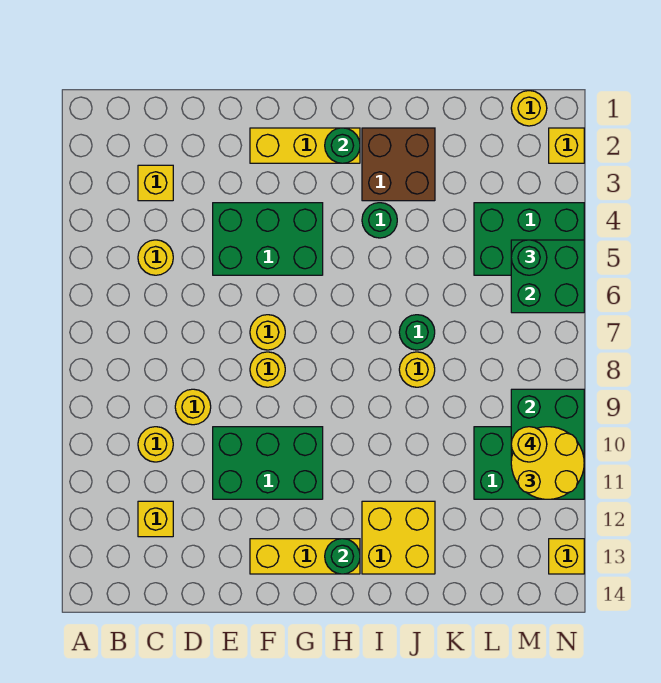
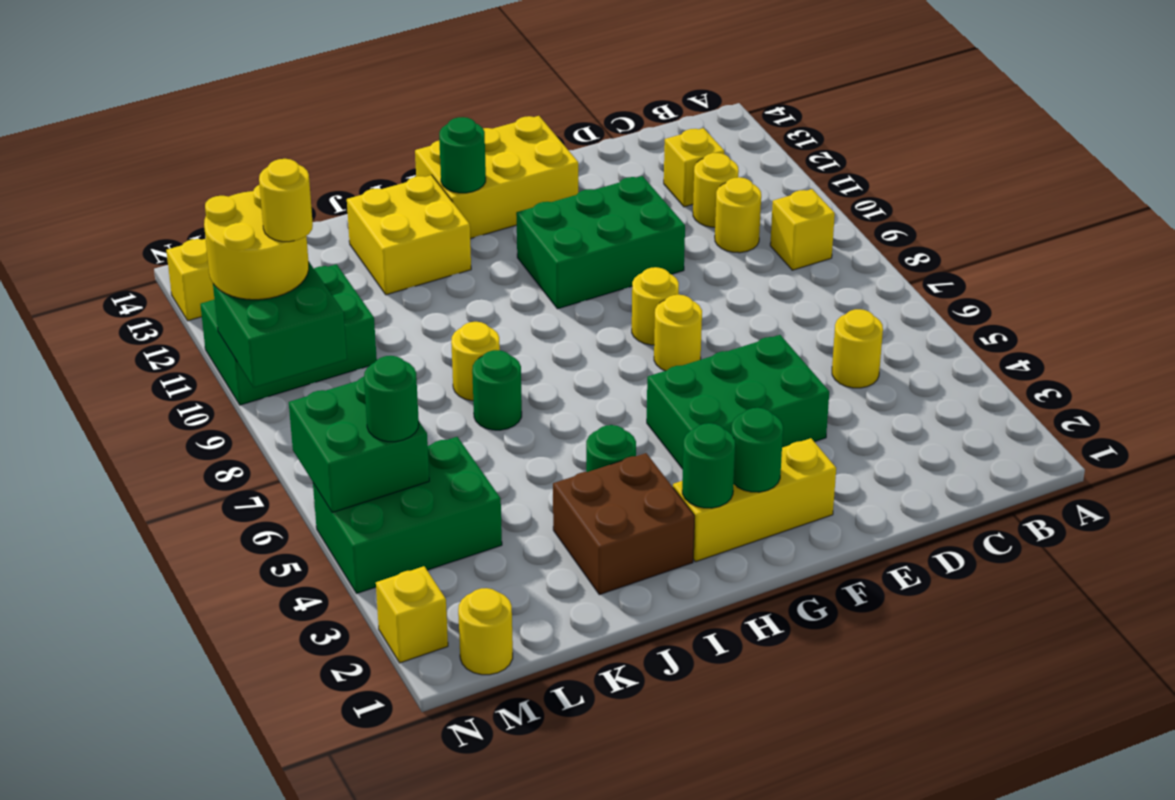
yellow 1x1 brick [138,165,173,201] -> yellow 1x1 brick moved to [770,189,835,270]
yellow 1x1 round brick [175,389,211,425] -> yellow 1x1 round brick moved to [693,153,739,227]
yellow 1x3 brick [250,539,360,574] -> yellow 2x3 brick [415,116,578,239]
none -> green 1x1 round brick [731,408,783,492]

